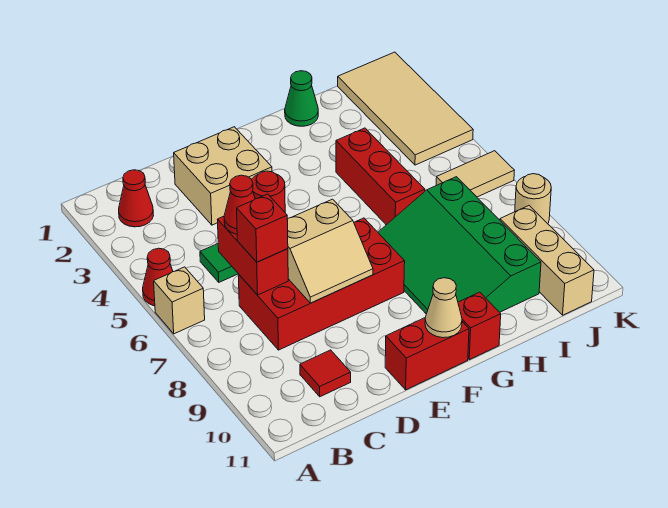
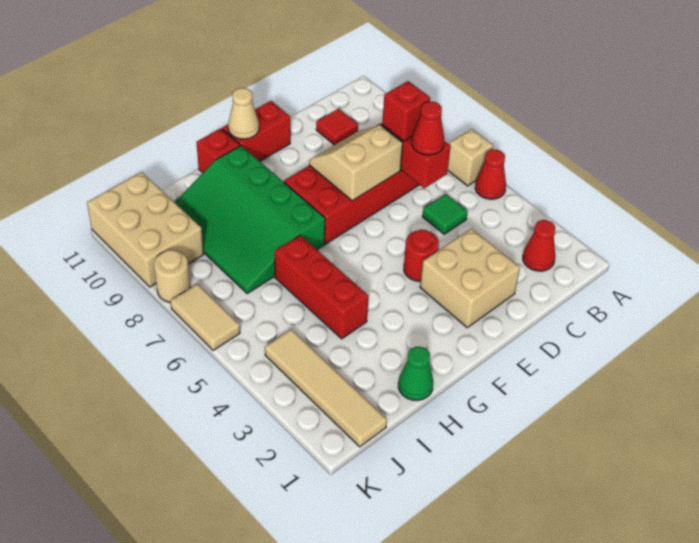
green 3x4 slope [378,177,541,314] -> green 3x4 slope turned to [174,146,325,294]
tan 2x4 tile [338,52,473,165] -> tan 1x4 tile [265,329,387,447]
tan 1x2 tile [436,151,514,197] -> tan 1x2 tile turned to [170,284,240,350]
tan 1x3 brick [500,206,594,315] -> tan 2x3 brick [87,172,204,287]

